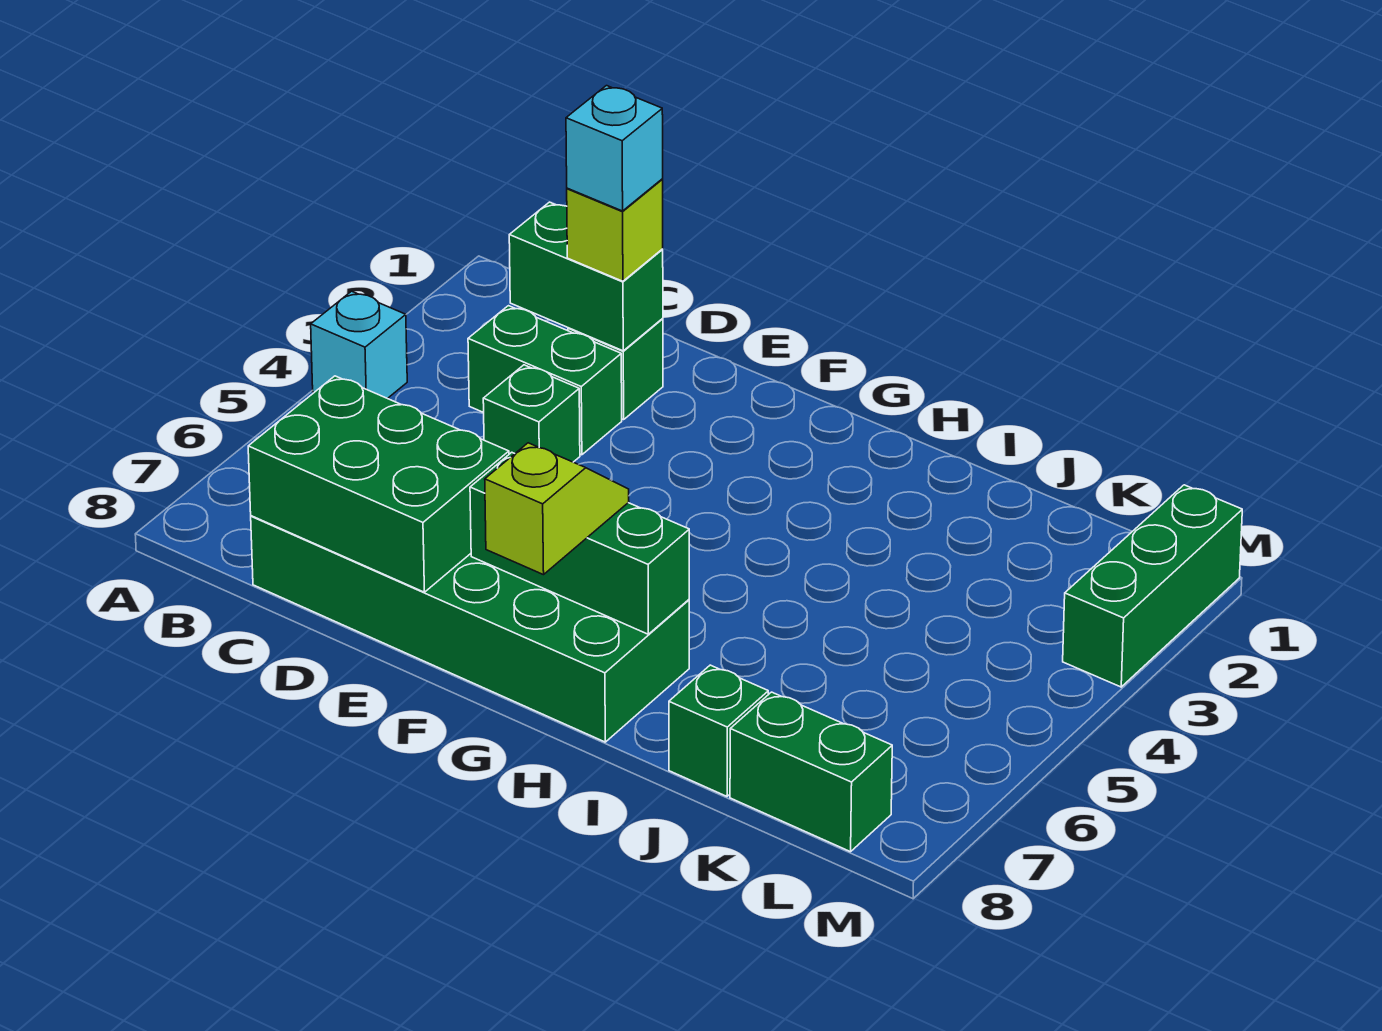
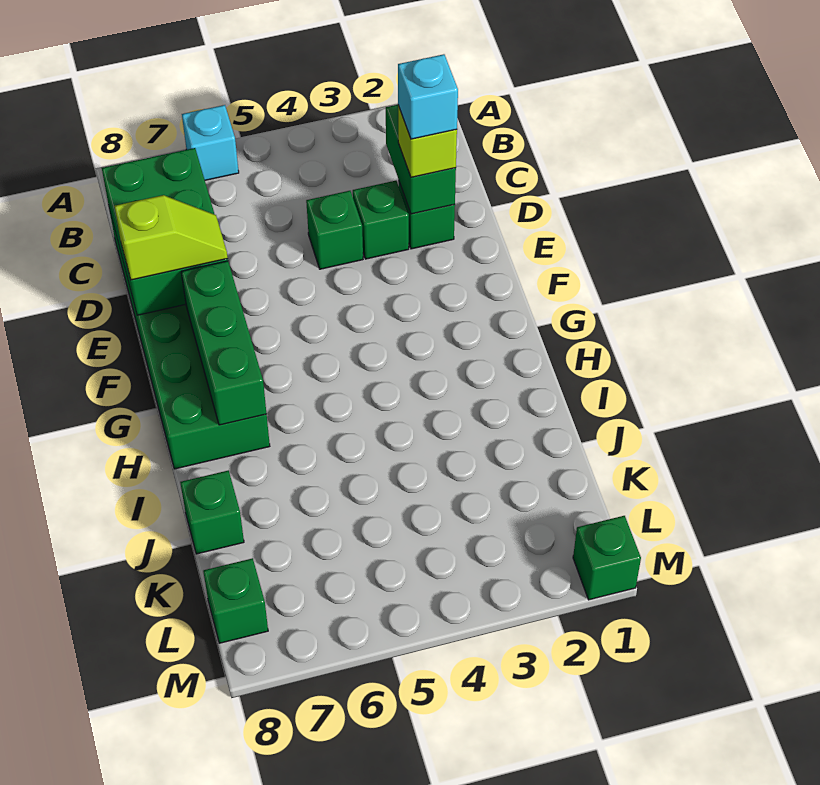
cyan 1x1 brick [311,291,407,399] -> cyan 1x1 brick moved to [182,105,239,180]
green 1x2 brick [468,306,622,455] -> green 1x1 brick [353,181,409,259]
lime 1x2 slope [485,443,629,575] -> lime 1x2 slope moved to [114,195,228,280]
green 1x2 brick [730,692,892,852] -> green 1x1 brick [203,558,268,643]
green 1x3 brick [1063,485,1242,687] -> green 1x1 brick [573,516,641,600]

